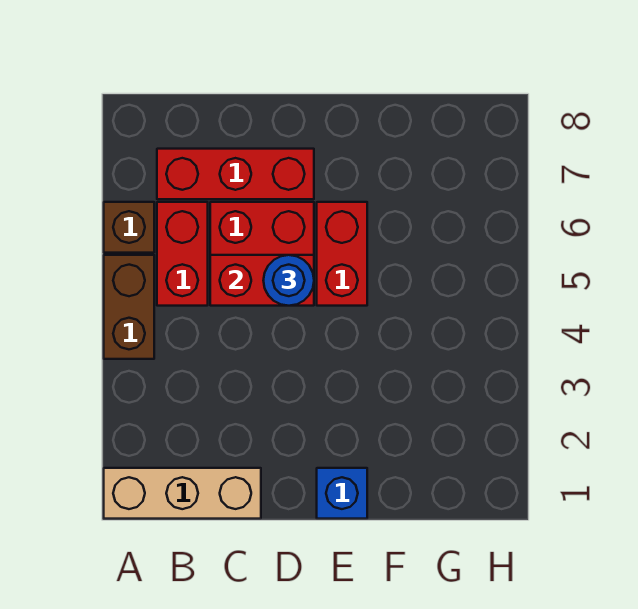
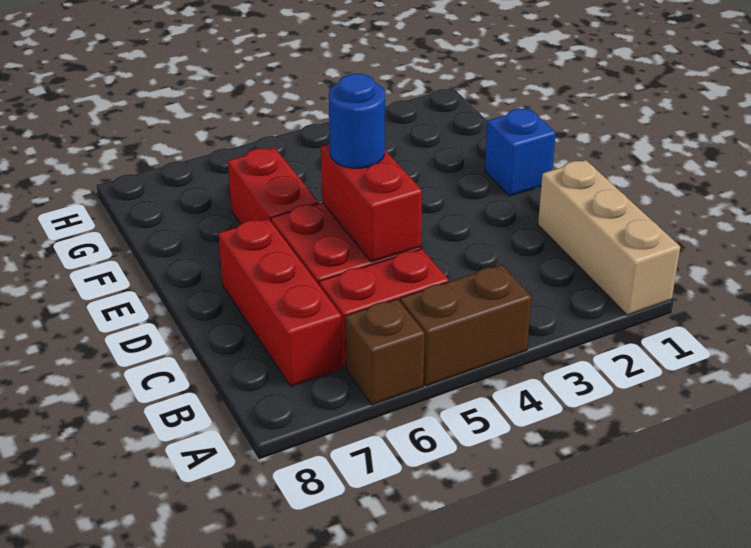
red 1x2 brick [317,202,367,306] -> red 1x2 brick turned to [228,148,319,224]

